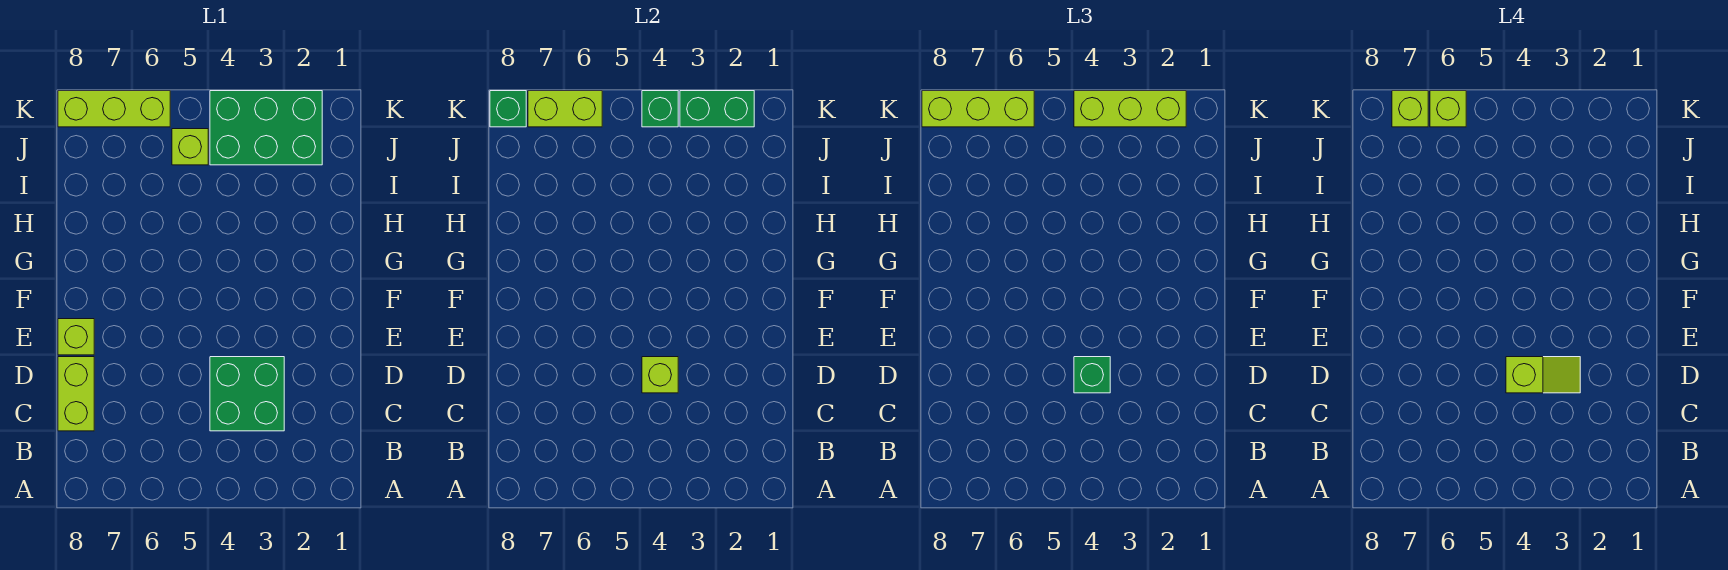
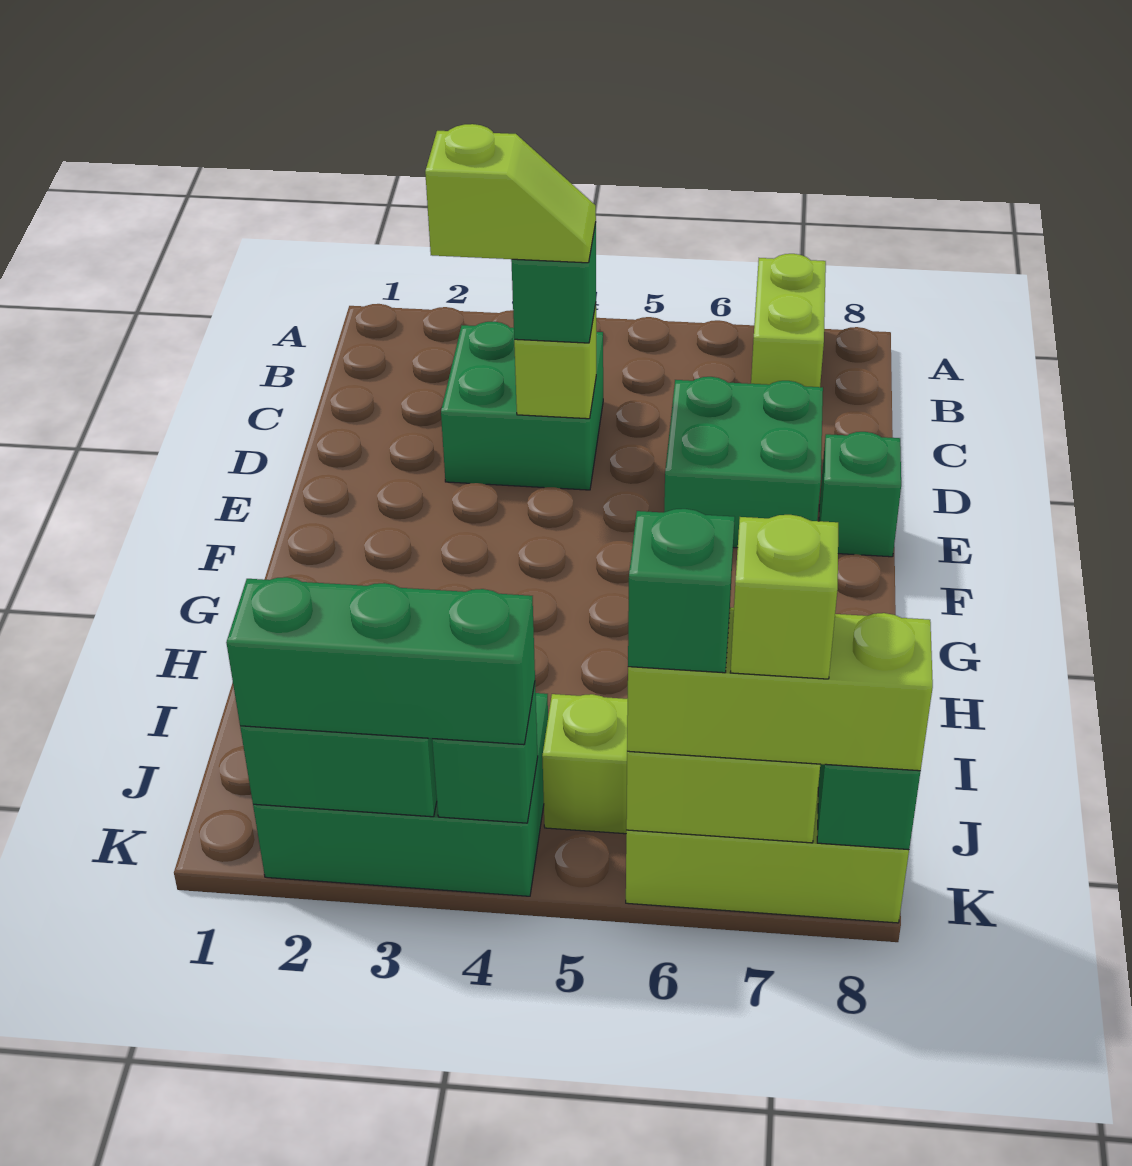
lime 1x2 brick [58,357,94,431] -> lime 1x2 brick moved to [751,254,826,387]
lime 1x2 slope [1506,357,1580,393] -> lime 1x2 slope turned to [425,124,596,263]
none -> green 2x2 brick [664,377,823,548]
lime 1x1 brick [58,319,94,355] -> green 1x1 brick [819,432,901,557]
lime 1x3 brick [1074,91,1186,127] -> green 1x3 brick [226,577,535,745]
lime 1x1 brick [1430,91,1466,127] -> green 1x1 brick [628,509,735,673]

